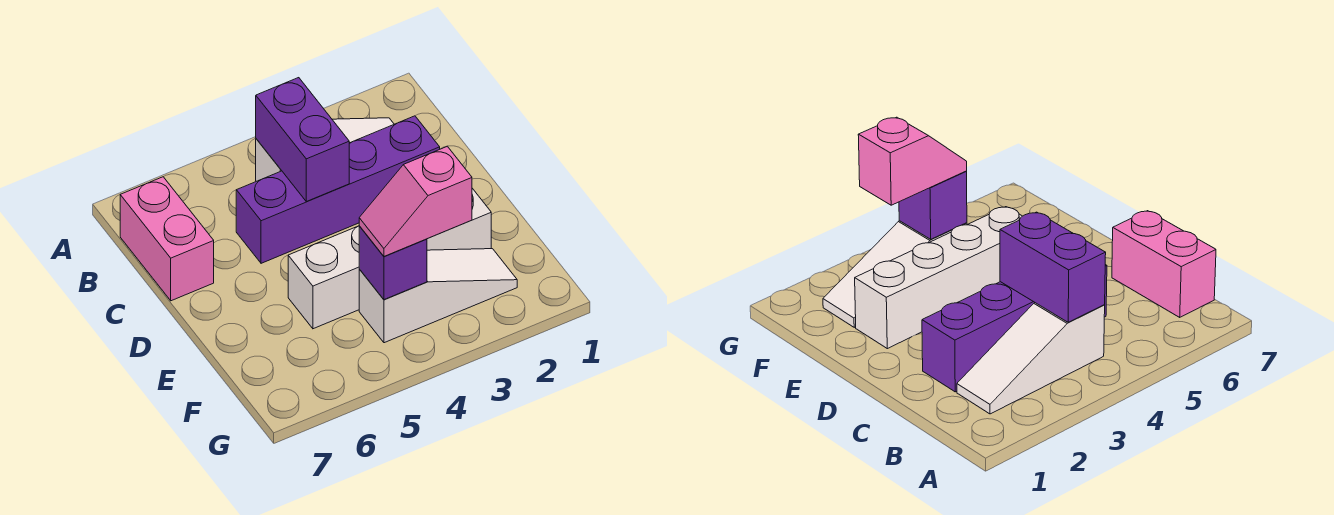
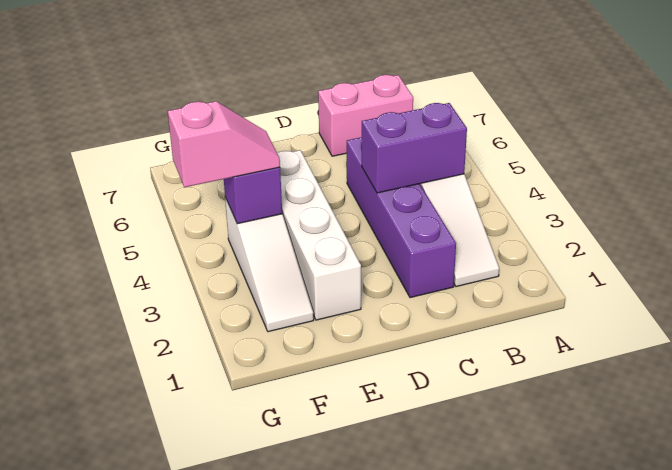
pink 1x2 slope [359,146,472,256] -> pink 1x2 slope turned to [168,101,280,187]

